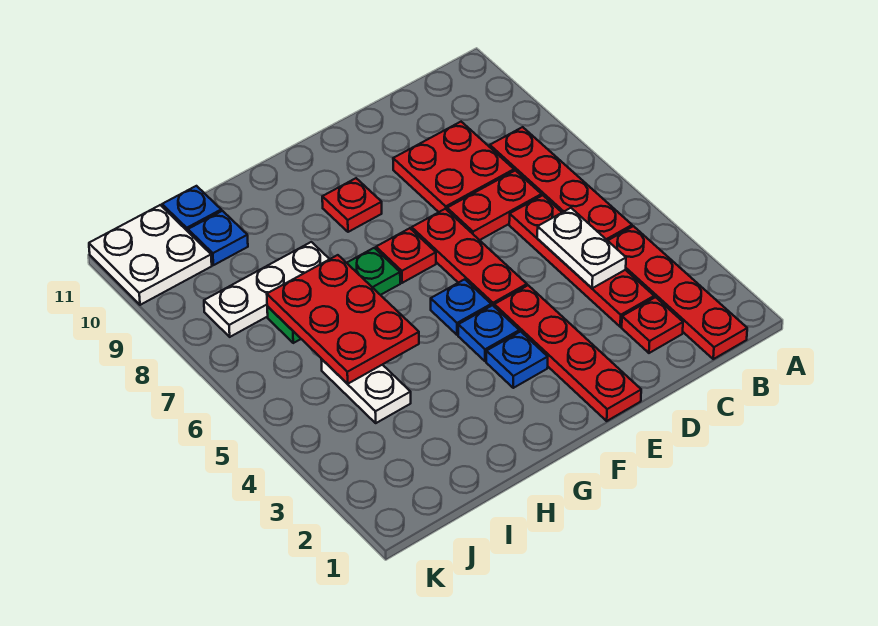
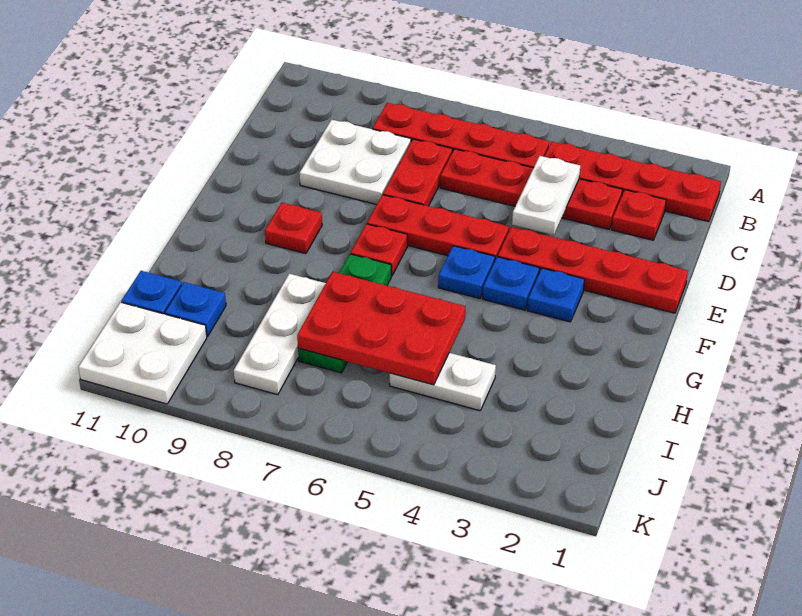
white 1x2 plate [537,208,626,288] -> white 1x2 plate turned to [512,156,580,235]
red 2x2 plate [393,122,514,212] -> white 2x2 plate [300,120,411,204]

